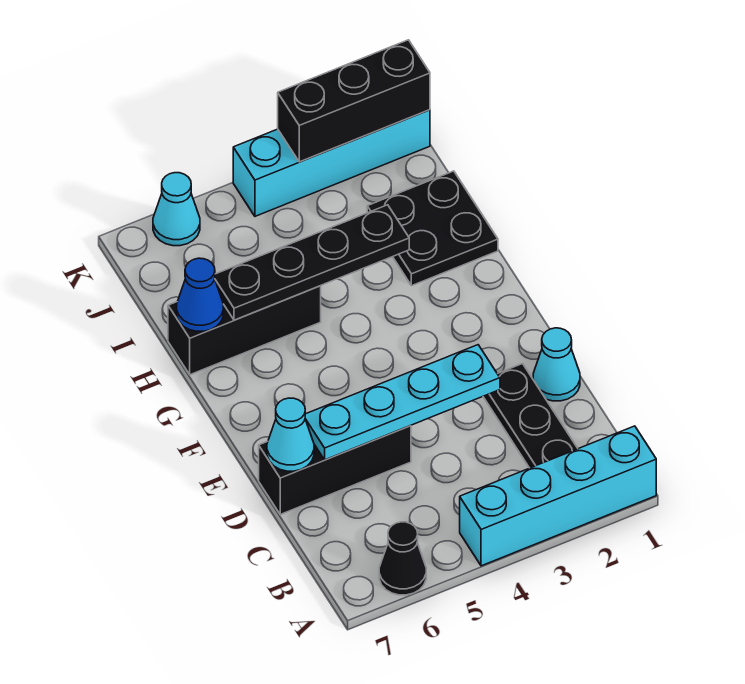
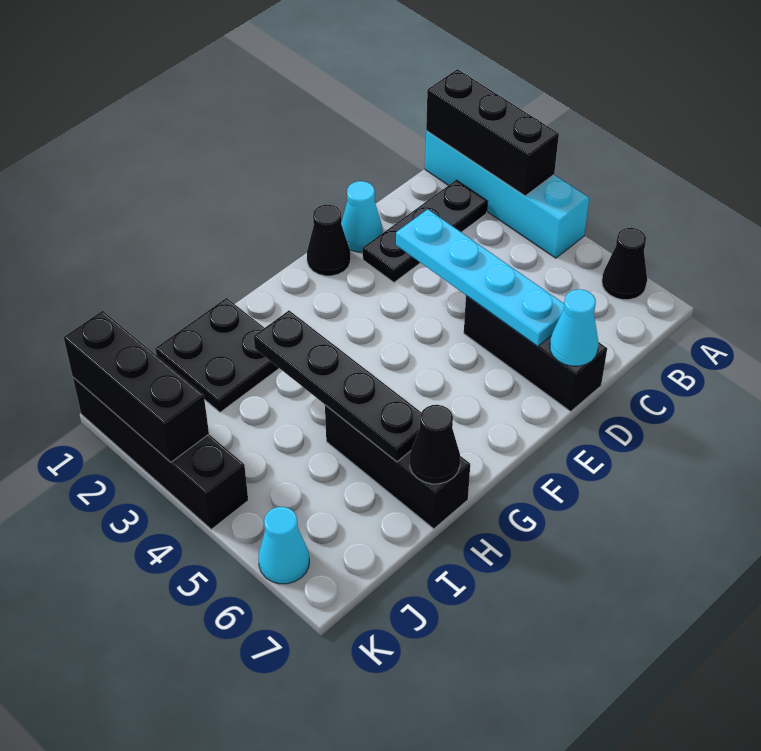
none -> black 1x3 brick [426,69,559,196]
none -> black 1x1 cone [307,205,350,276]
blue 1x1 cone [177,258,223,331] -> black 1x1 cone [410,405,460,484]
cyan 1x4 brick [233,110,430,216] -> black 1x4 brick [73,378,248,529]

